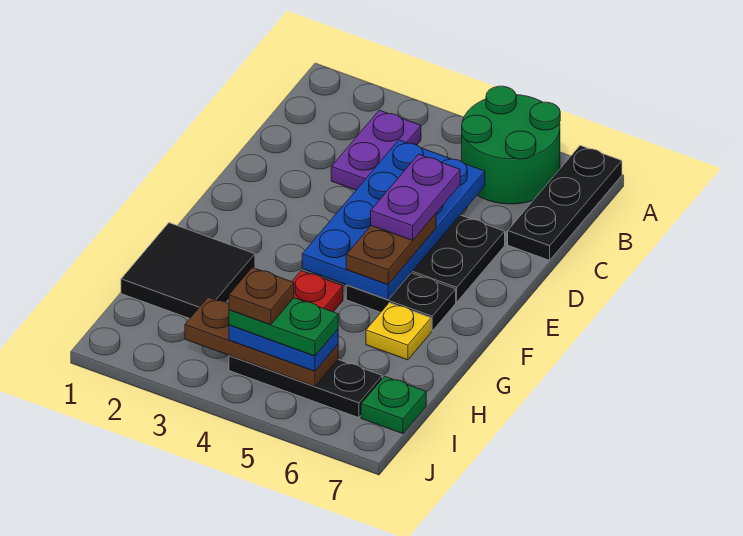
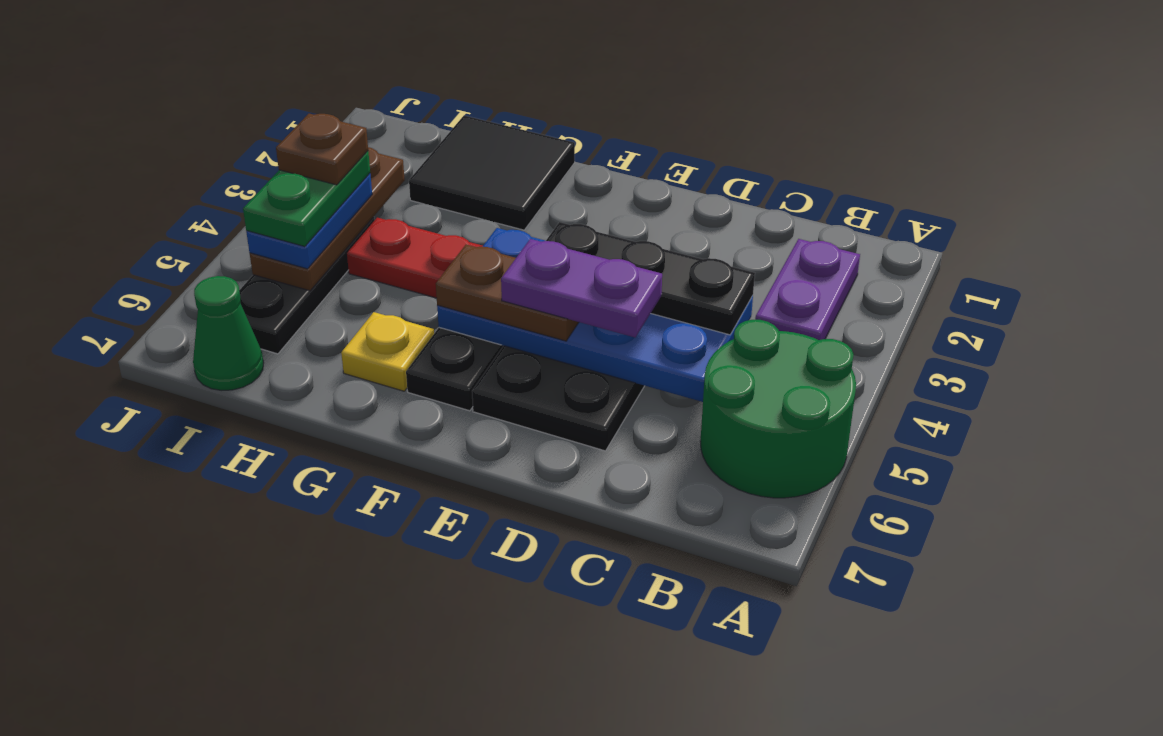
black 1x3 plate [508,146,622,260] -> black 1x3 plate moved to [546,222,755,335]
purple 1x2 plate [331,110,421,190] -> purple 1x2 plate turned to [755,239,860,340]
green 1x1 plate [361,376,426,434] -> green 1x1 cone [193,276,264,390]

